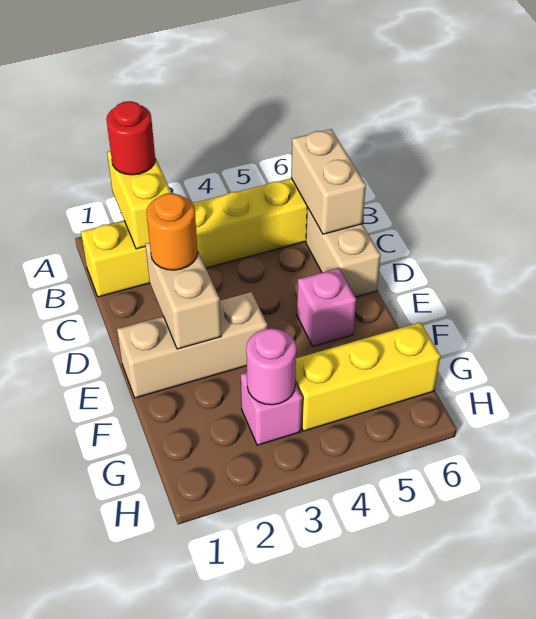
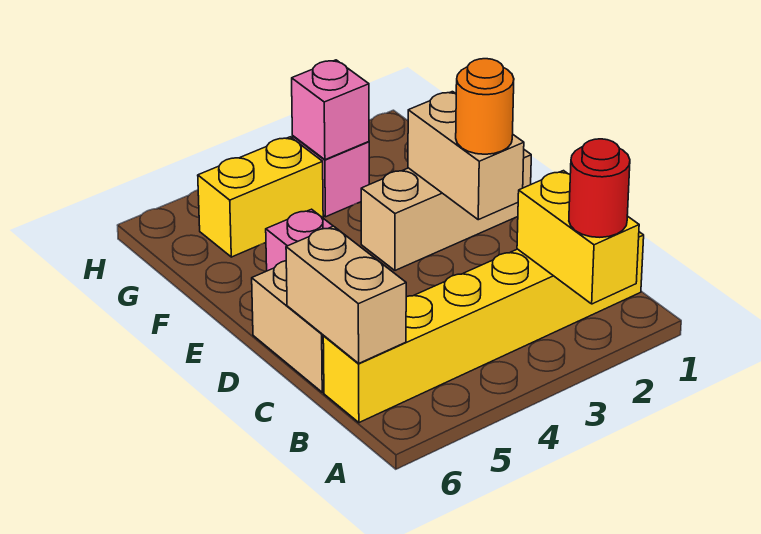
pink 1x1 round brick [246,328,296,405] -> pink 1x1 brick [292,60,369,160]
yellow 1x3 brick [295,322,440,431] -> yellow 1x2 brick [198,137,323,257]

